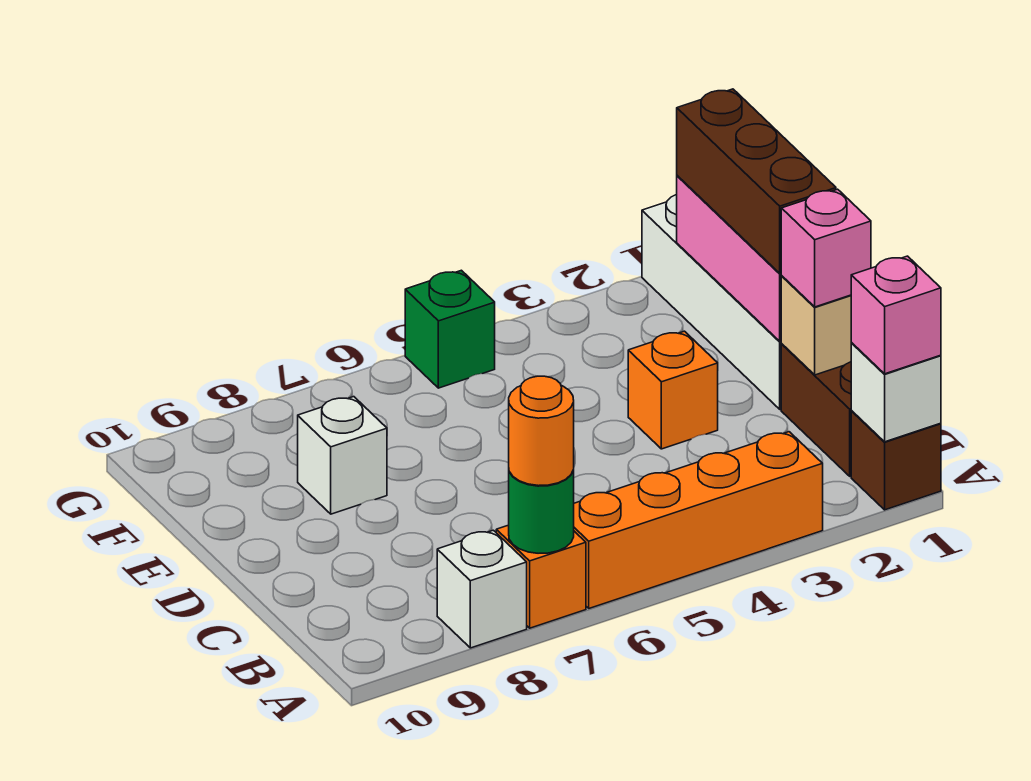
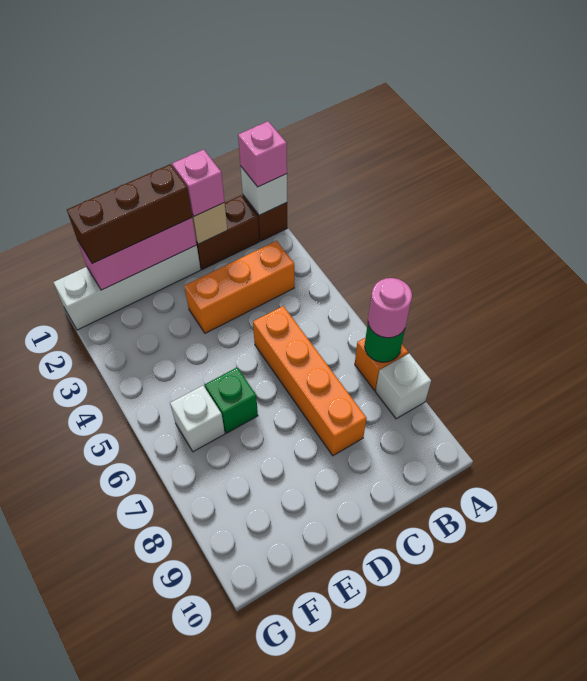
orange 1x4 brick [574,432,823,608] -> orange 1x4 brick moved to [253,306,367,456]
orange 1x1 round brick [509,376,574,486] -> pink 1x1 round brick [368,278,412,338]
orange 1x1 brick [628,331,718,449] -> orange 1x3 brick [185,241,294,333]
white 1x1 brick [298,397,387,514] -> white 1x1 brick moved to [170,386,225,452]
green 1x1 brick [405,270,495,388] -> green 1x1 brick moved to [205,367,258,433]

